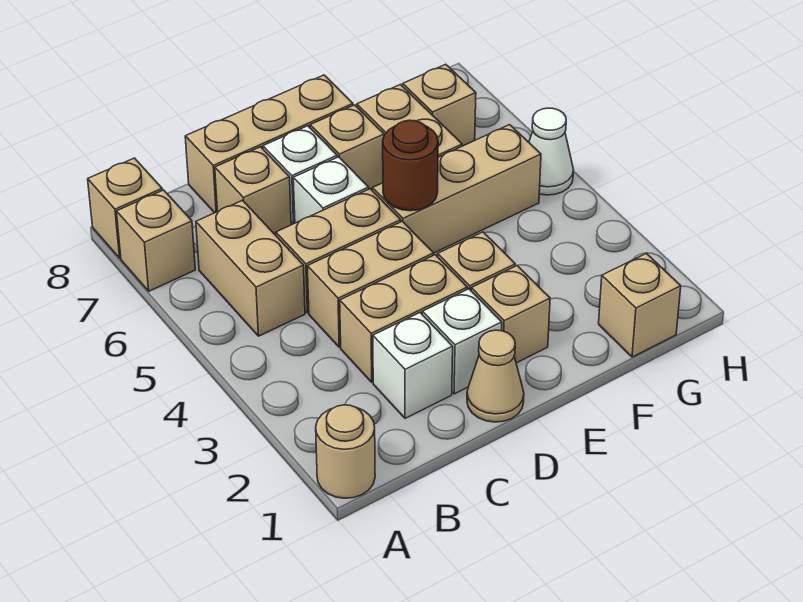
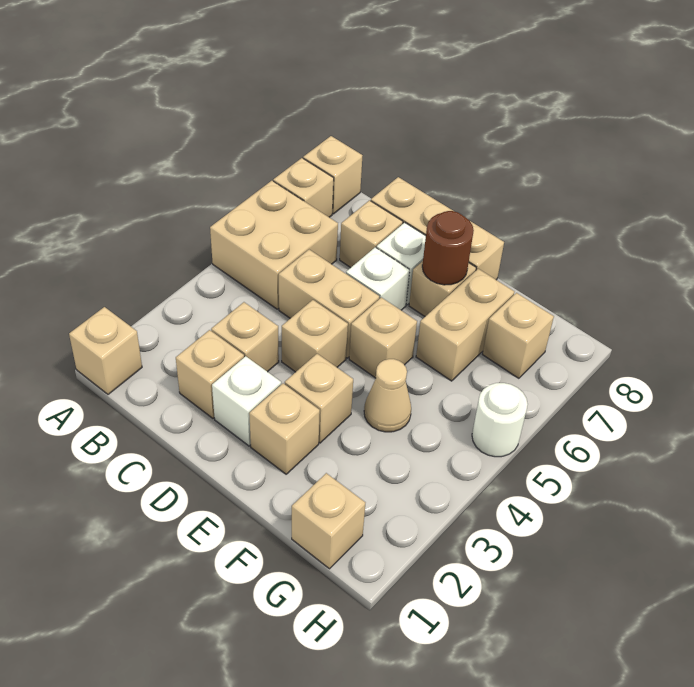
tan 1x1 round brick [316,405,375,498] -> tan 1x1 brick [69,307,142,394]
tan 1x2 brick [196,200,305,336] -> tan 2x2 brick [210,181,338,309]
white 1x1 brick [373,313,453,418] -> tan 1x1 brick [176,330,244,418]
tan 1x2 brick [340,255,467,382] -> tan 1x1 brick [211,302,279,372]
tan 1x2 brick [307,221,434,347] -> tan 1x1 brick [282,300,348,372]
tan 1x1 cone [467,330,524,422] -> tan 1x1 cone moved to [364,359,411,432]
tan 1x3 brick [372,125,541,253] -> tan 1x1 brick [349,297,417,378]
brown 1x1 round brick [383,120,438,211] -> brown 1x1 round brick moved to [422,211,474,285]
white 1x1 cone [529,108,574,195] -> white 1x1 round brick [472,383,528,457]

